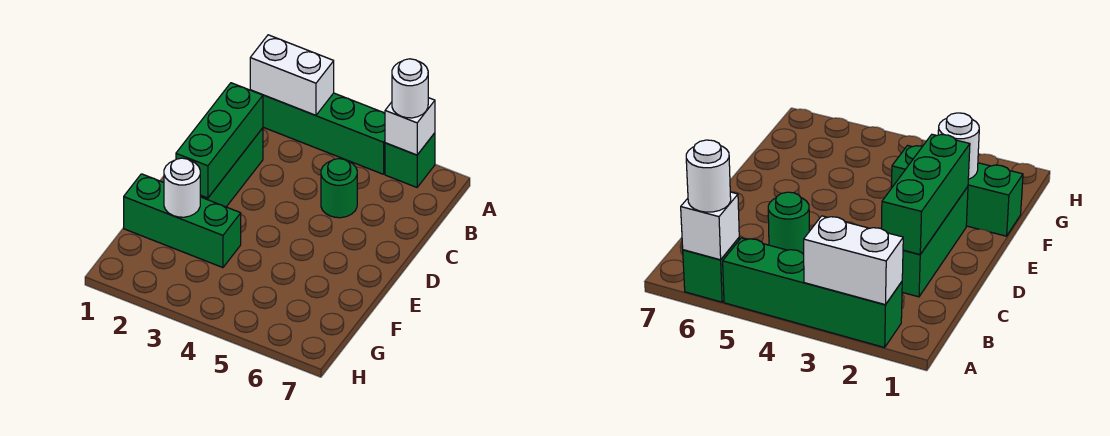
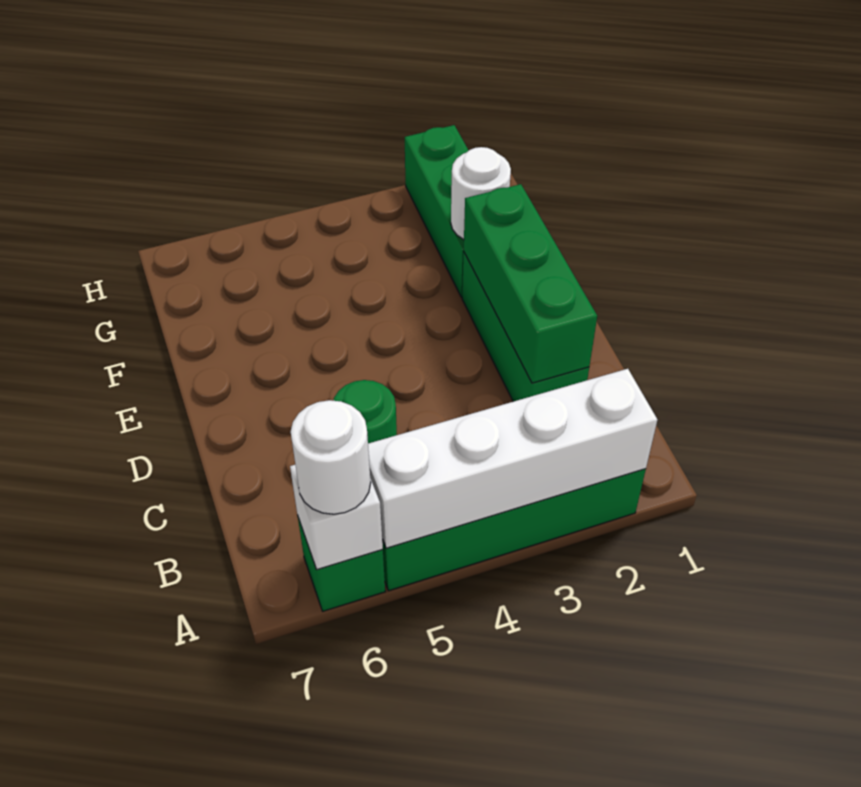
white 1x2 brick [250,35,334,115] -> white 1x4 brick [368,369,657,548]
green 1x3 brick [124,174,241,268] -> green 1x3 brick turned to [405,125,469,297]

